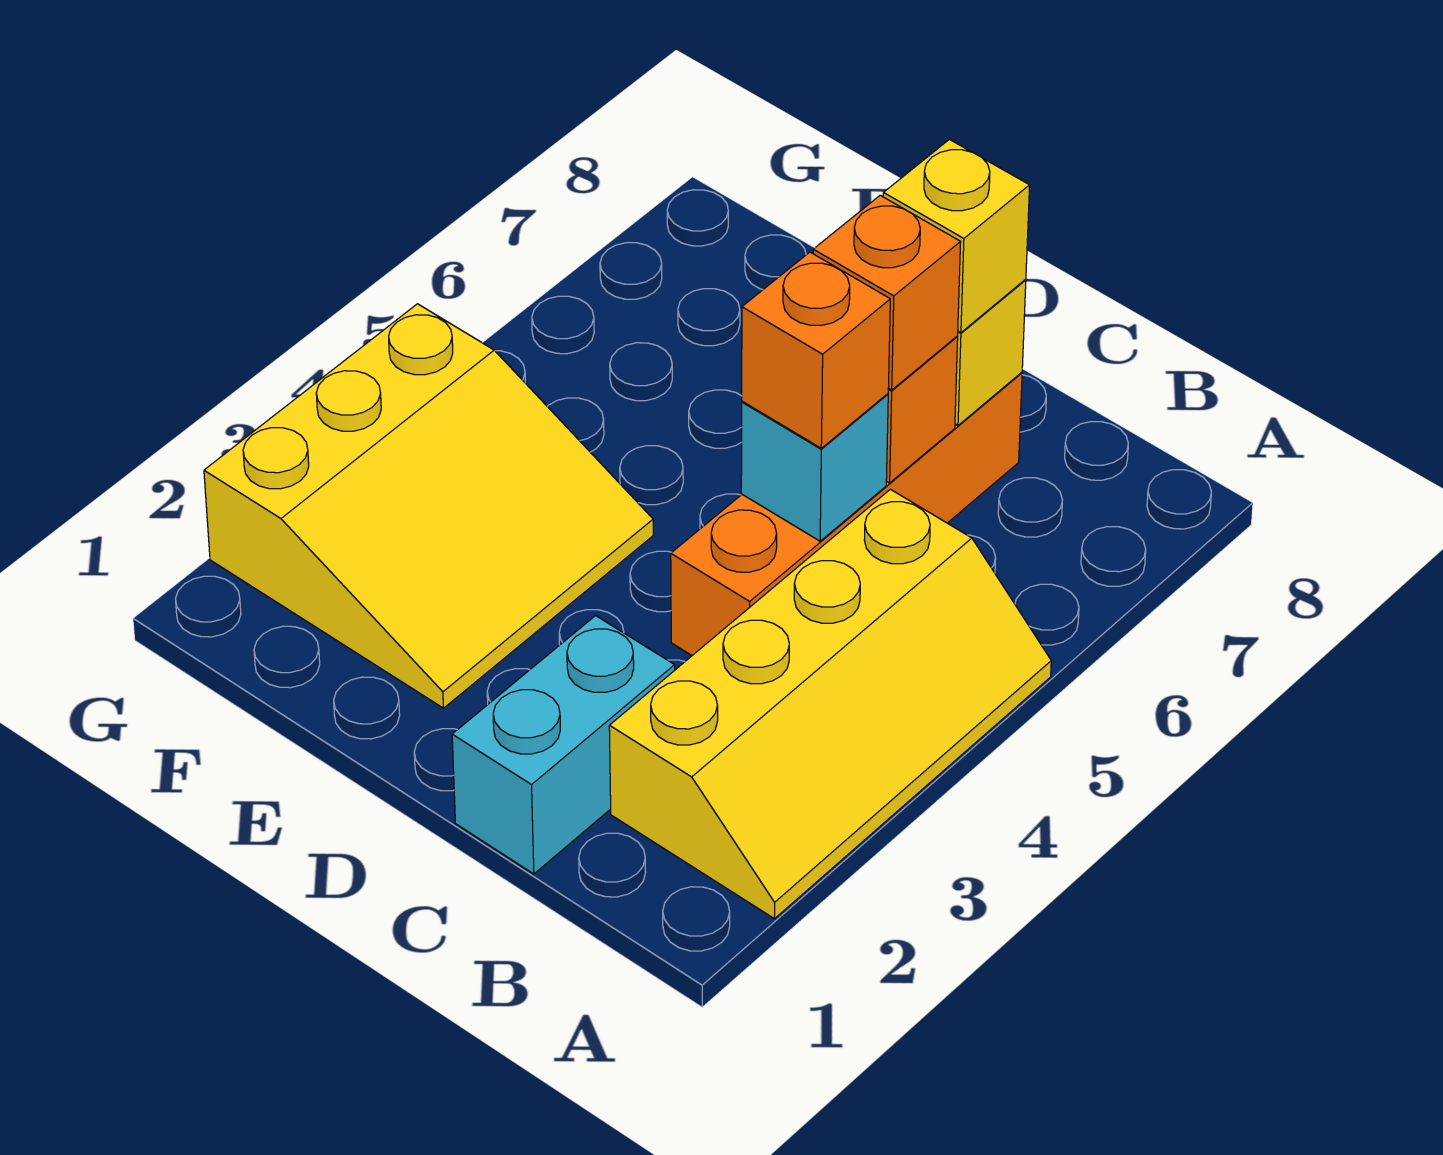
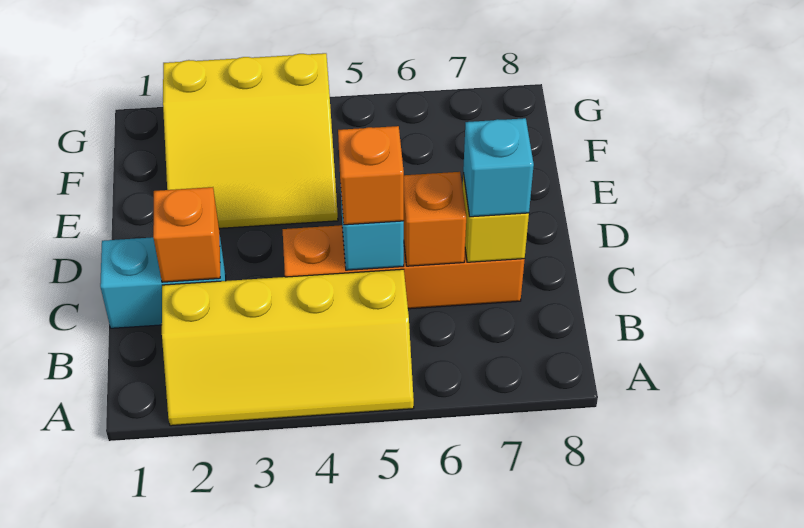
orange 1x1 brick [813,195,961,390] -> orange 1x1 brick moved to [153,187,220,282]
yellow 1x1 brick [883,139,1030,333] -> cyan 1x1 brick [463,118,534,217]

